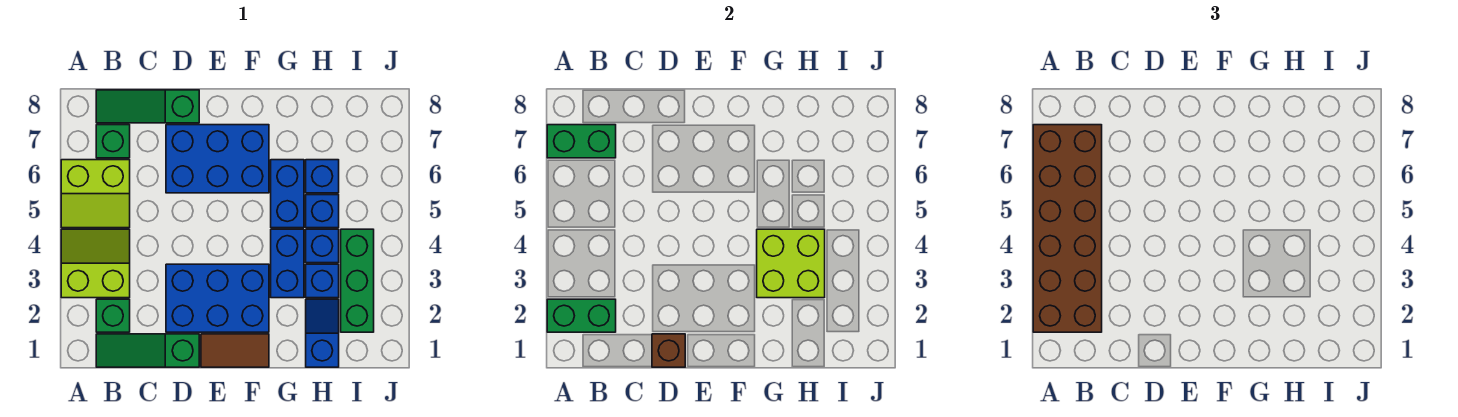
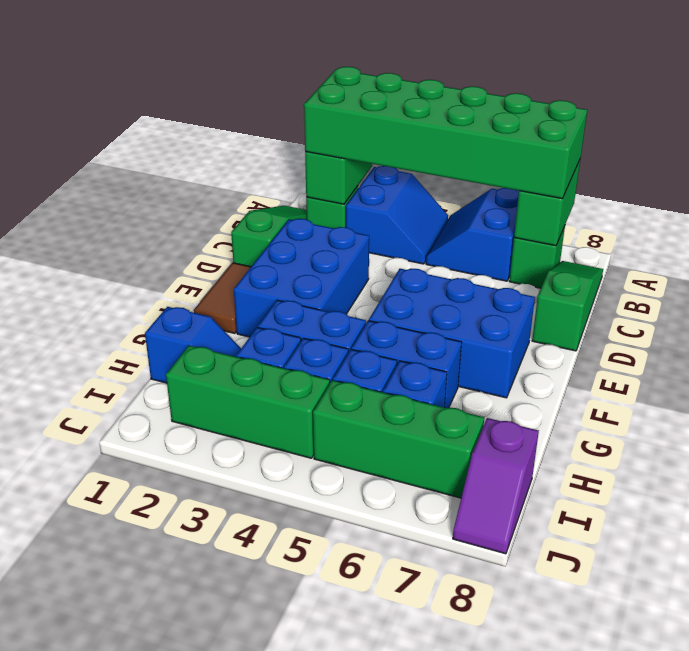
brown 2x6 brick [1033,125,1102,332] -> green 2x6 brick [304,67,587,199]
lime 2x2 slope [61,229,130,298] -> blue 2x2 slope [346,166,448,264]
lime 2x2 slope [61,160,130,228] -> blue 2x2 slope [426,188,519,281]
brown 1x1 brick [652,334,685,367] -> none
blue 2x3 brick [166,125,269,193] -> blue 2x3 brick turned to [369,269,535,398]
lime 2x2 brick [757,229,825,298] -> none
none -> green 1x3 brick [313,380,484,498]
none -> purple 1x2 slope [453,418,539,554]

